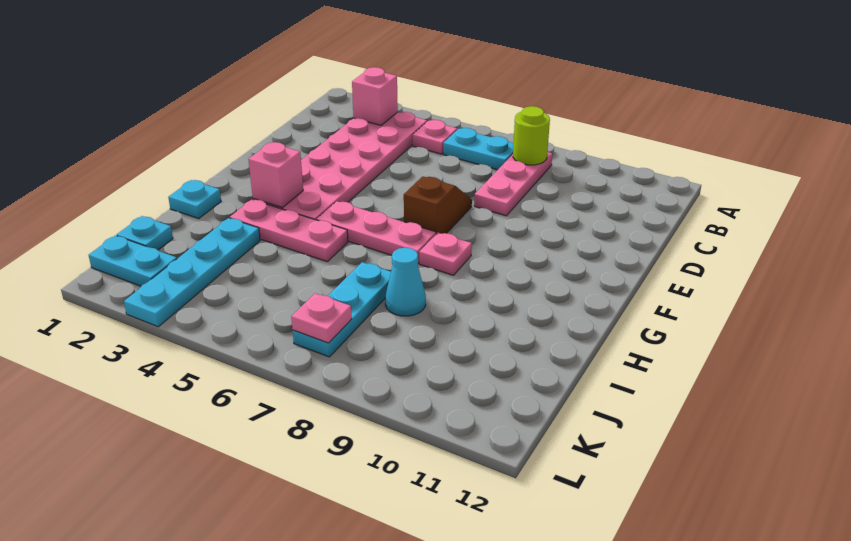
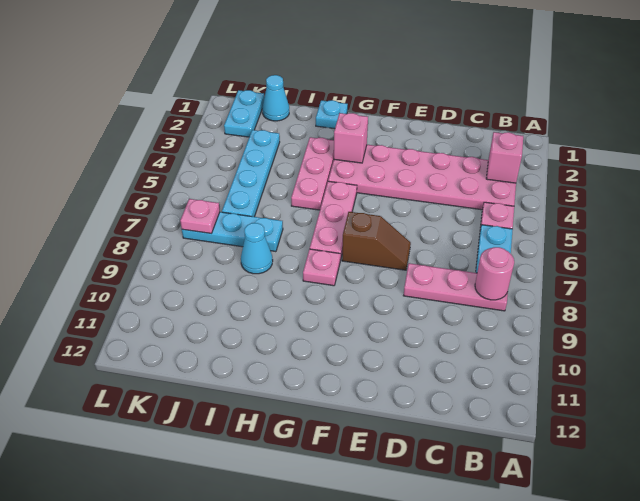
lime 1x1 round brick [513,106,550,165] -> pink 1x1 round brick [475,247,514,300]
cyan 1x4 plate [124,218,260,327] -> cyan 1x4 plate turned to [222,130,280,217]
cyan 1x1 plate [117,216,173,250] -> cyan 1x1 cone [262,75,289,121]

